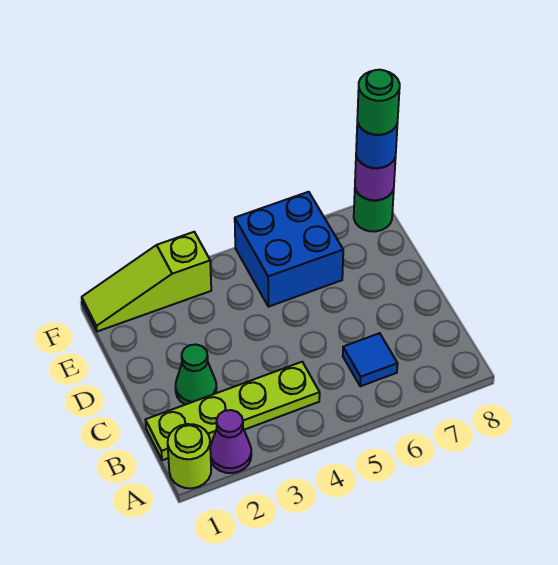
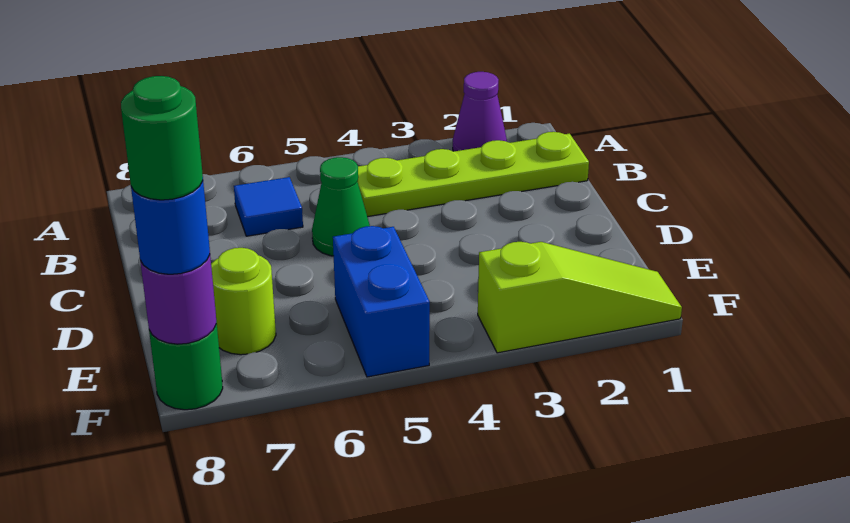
lime 1x1 round brick [168,424,211,488] -> lime 1x1 round brick moved to [211,248,276,355]
green 1x1 cone [176,344,217,405] -> green 1x1 cone moved to [312,157,370,256]
blue 2x2 brick [235,192,343,307] -> blue 1x2 brick [333,226,430,377]

